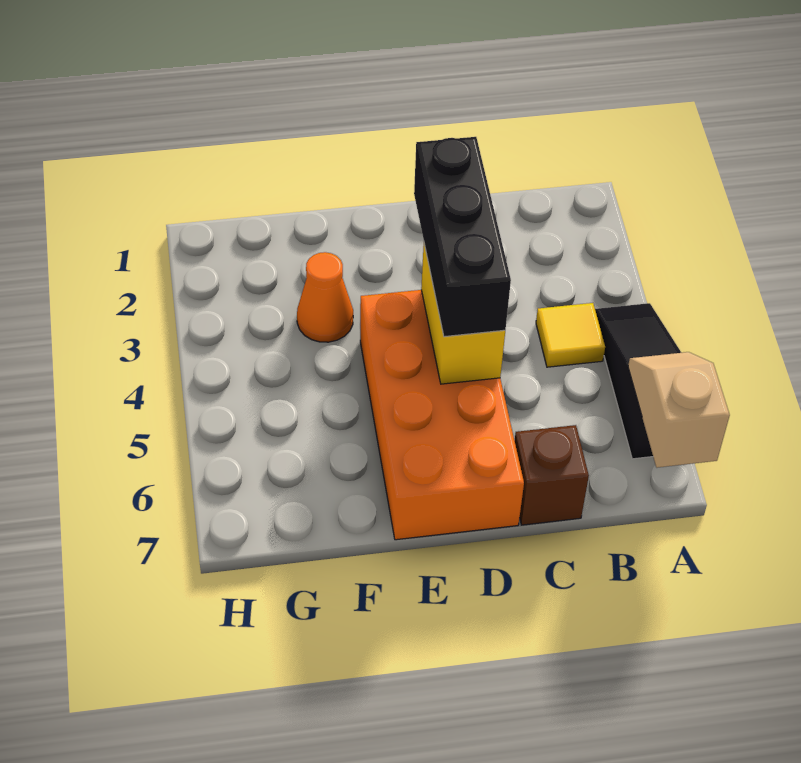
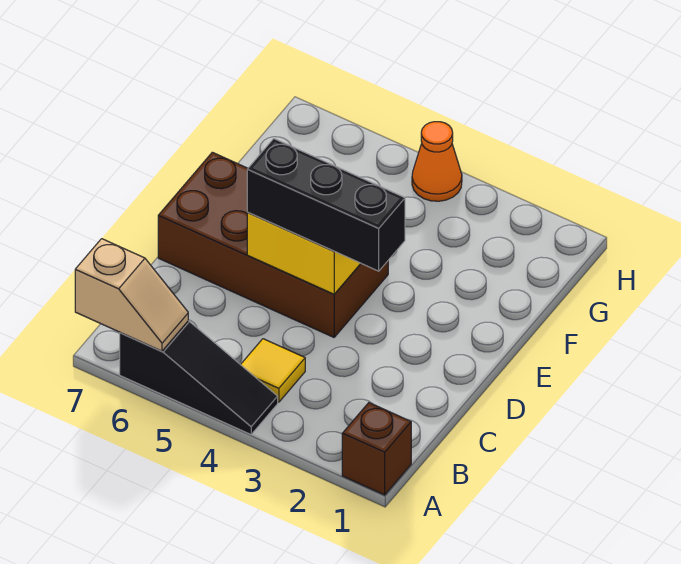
brown 1x1 brick [515,425,589,525] -> brown 1x1 brick moved to [342,403,411,495]
orange 2x4 brick [360,290,524,540] -> brown 2x4 brick [158,152,388,337]
orange 1x1 cone [297,252,353,342] -> orange 1x1 cone moved to [412,122,462,201]

